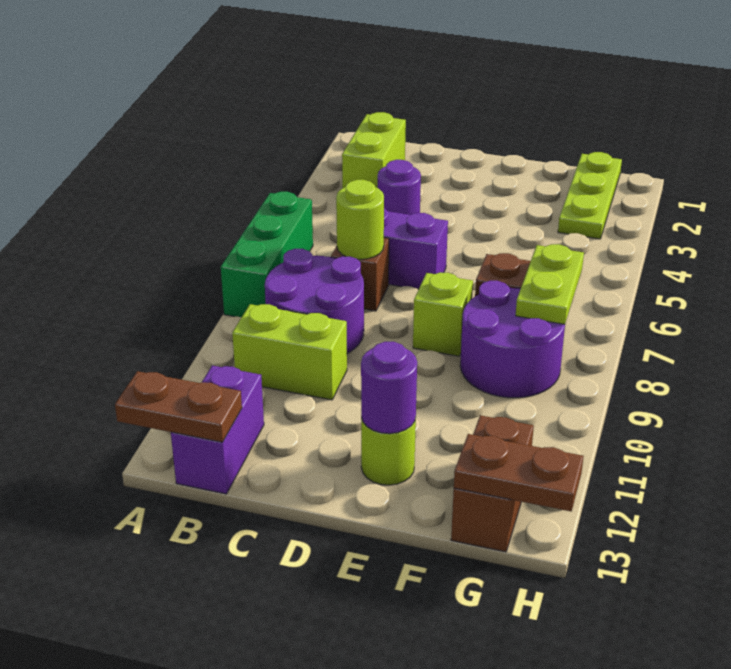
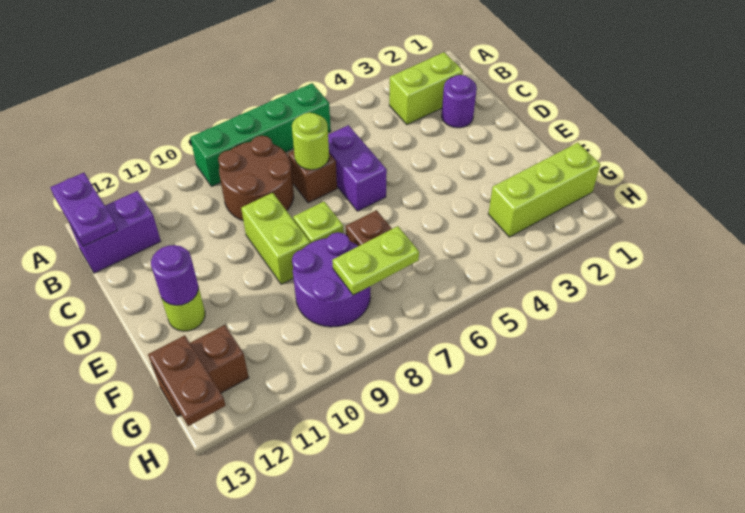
green 1x3 brick [221,192,313,317] -> green 1x4 brick [190,83,331,186]
brown 1x2 plate [115,371,242,442] -> purple 1x2 plate [50,173,117,246]
purple 2x2 round brick [265,249,364,353] -> brown 2x2 round brick [218,136,294,221]
lime 1x2 brick [232,304,347,400] -> lime 1x2 brick moved to [241,193,310,284]
purple 1x1 round brick [378,160,421,215] -> purple 1x1 round brick moved to [442,75,477,128]
lime 1x3 plate [558,152,622,239] -> lime 1x3 brick [488,143,600,237]

